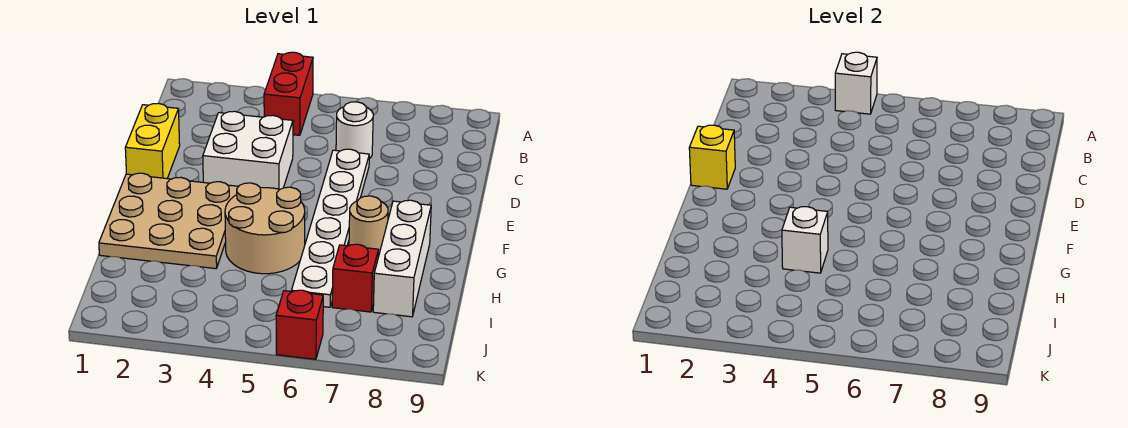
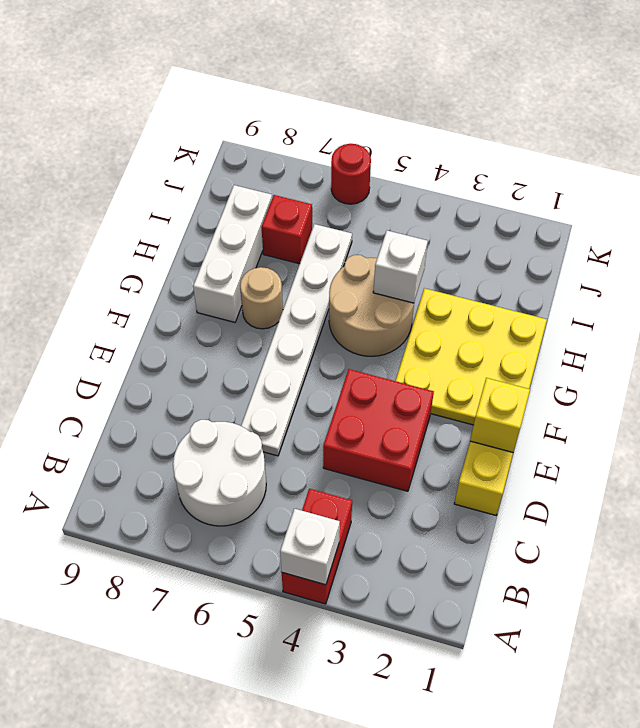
white 1x1 round brick [336,102,373,159] -> white 2x2 round brick [173,420,266,526]
white 2x2 brick [203,111,293,189] -> red 2x2 brick [323,369,434,491]
tan 3x3 plate [99,173,239,269] -> yellow 3x3 plate [396,288,547,425]
red 1x1 brick [276,290,323,359] -> red 1x1 round brick [331,144,371,204]

